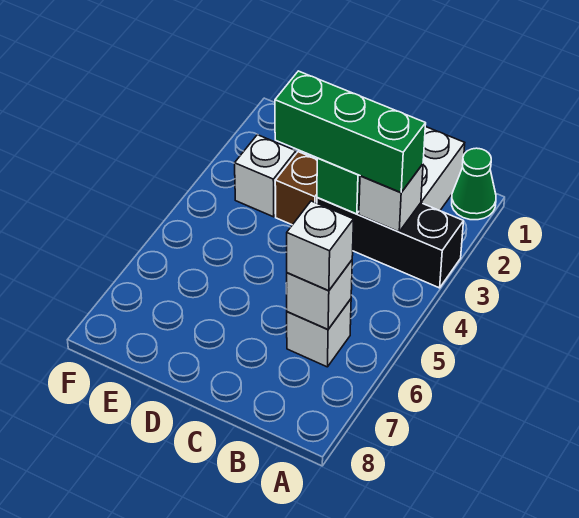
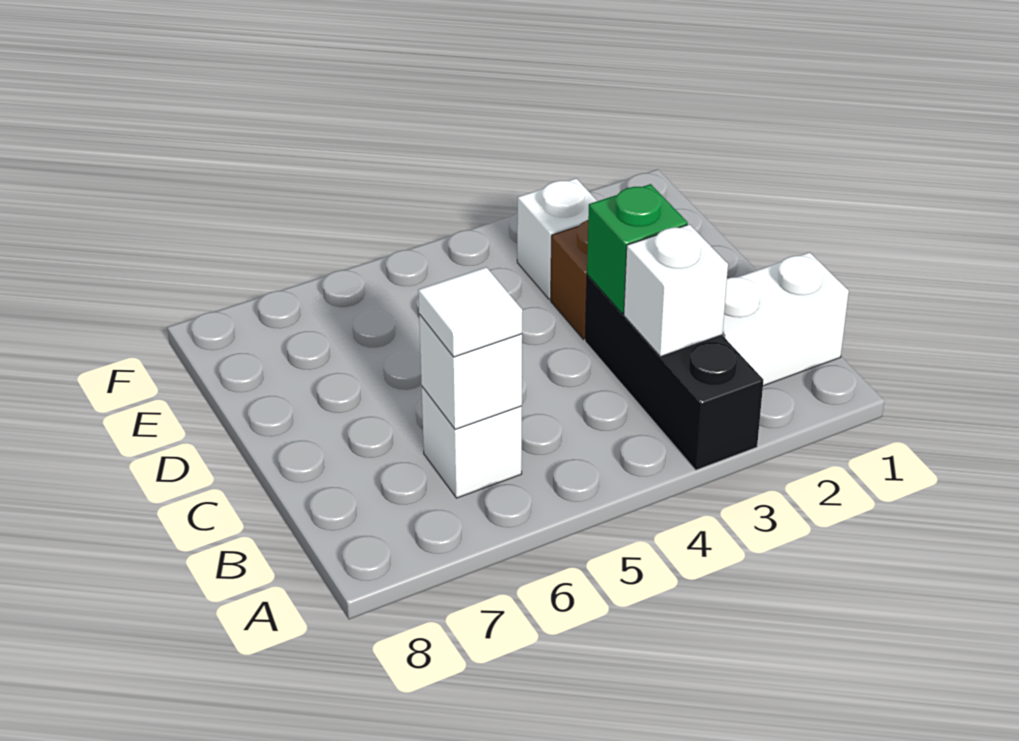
green 1x1 cone [452,148,496,220] -> none
green 1x3 brick [275,71,426,192] -> none
white 1x1 brick [287,201,354,291] -> white 1x1 tile [418,267,522,357]

